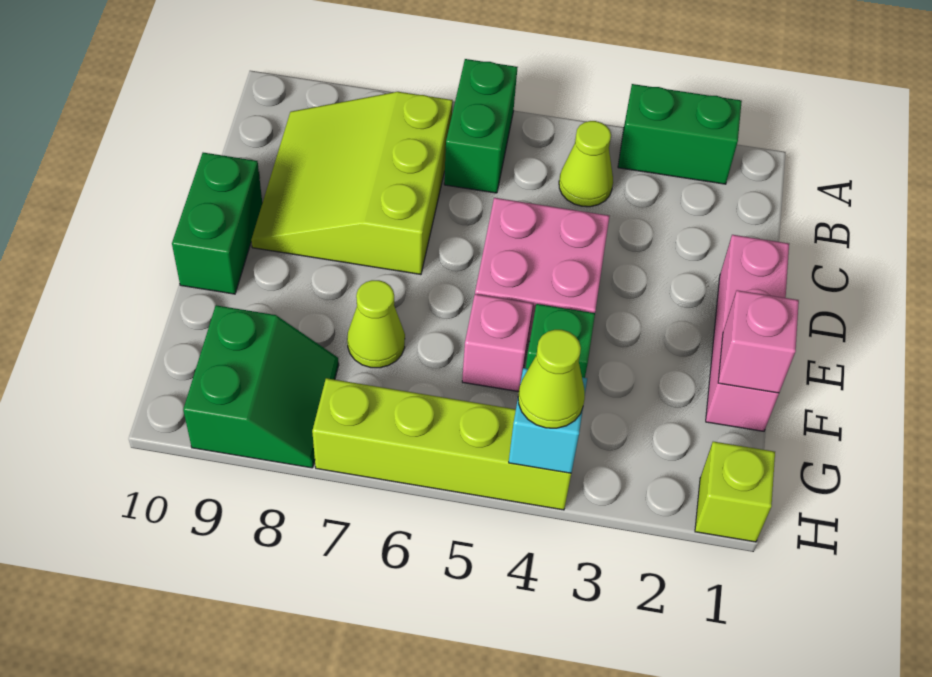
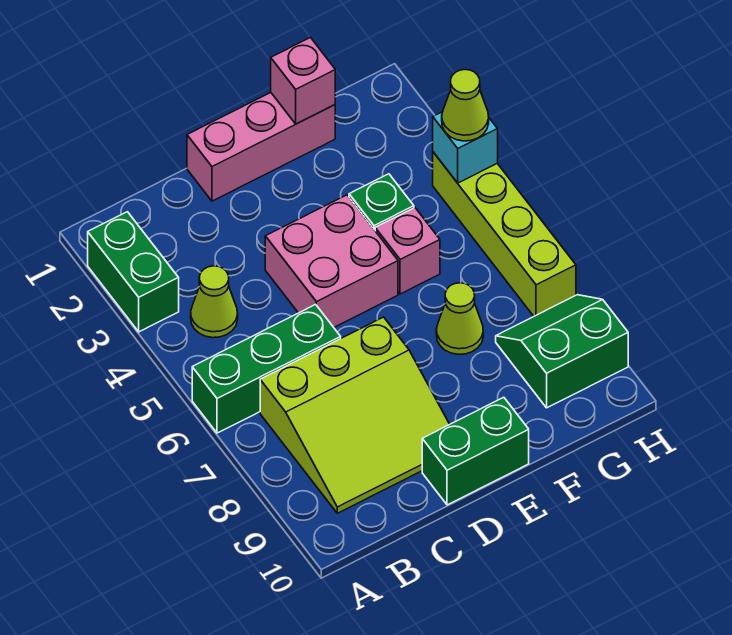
green 1x2 brick [444,59,518,193] -> green 1x3 brick [192,305,341,433]
lime 1x1 brick [695,442,775,542] -> none

